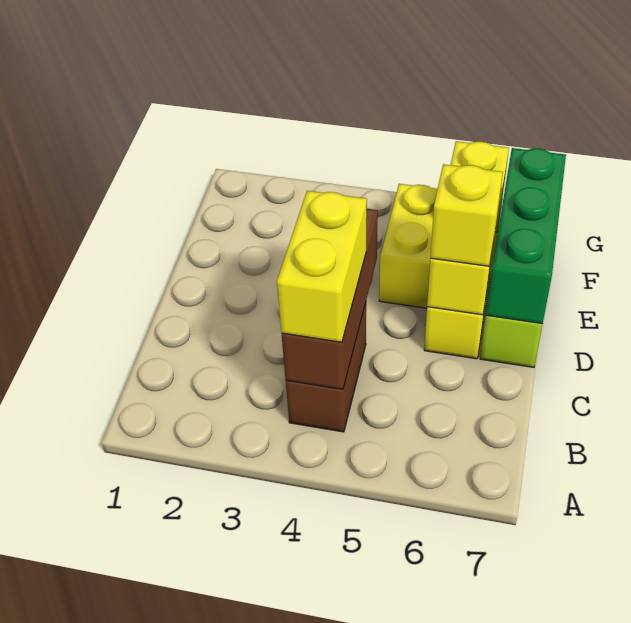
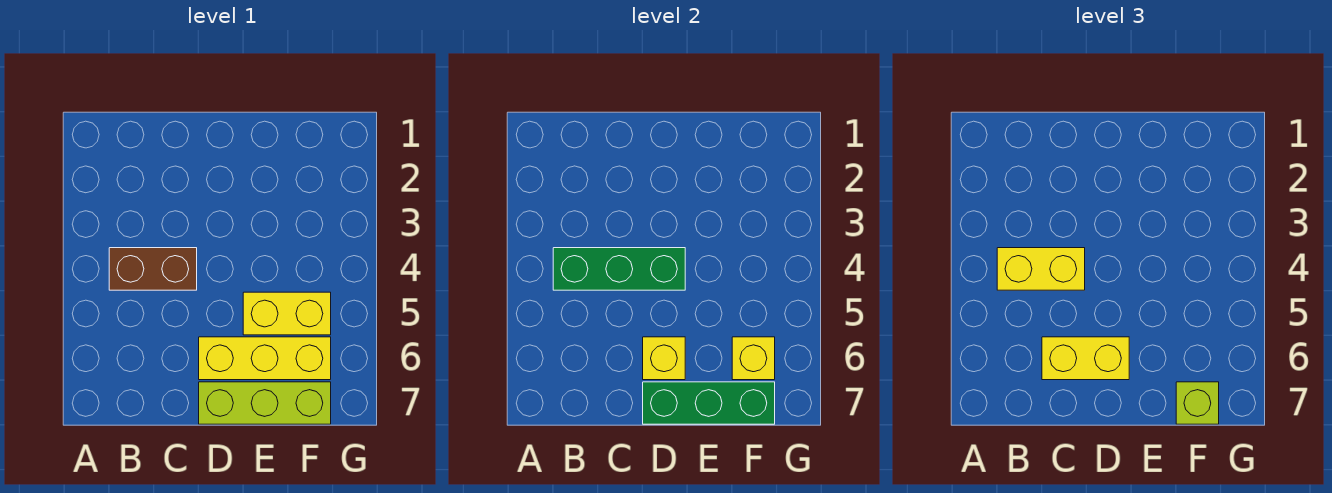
brown 1x3 brick [282,209,378,389] -> green 1x3 brick [553,248,685,290]
yellow 1x1 brick [430,164,503,266] -> yellow 1x2 brick [1042,337,1129,380]
none -> lime 1x1 brick [1176,382,1219,424]

